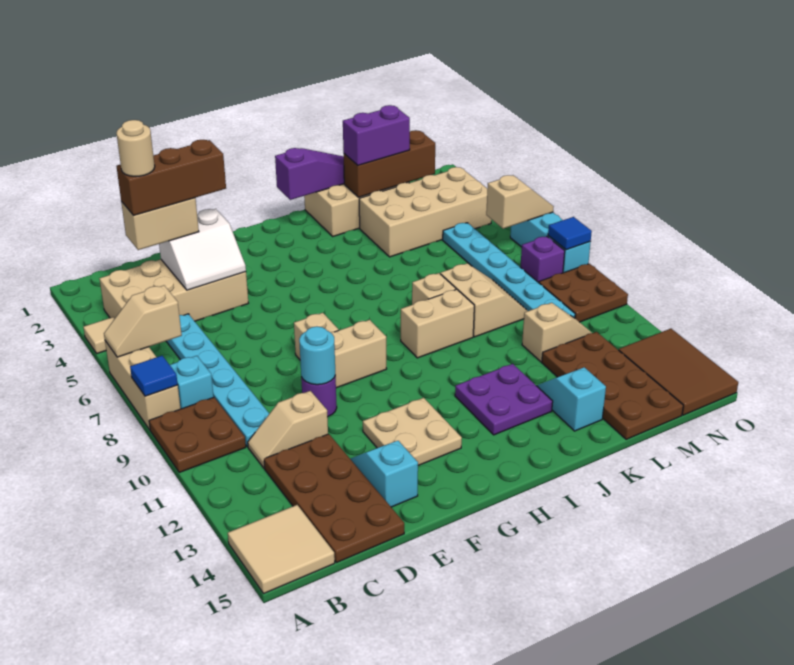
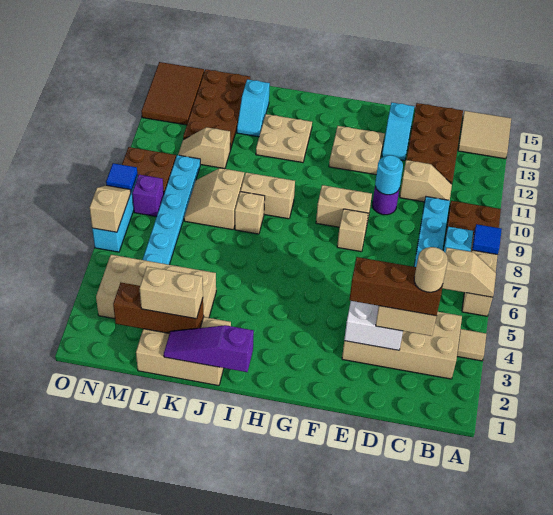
purple 2x2 plate [455,364,553,435] -> tan 2x2 plate [256,114,312,163]
purple 1x2 brick [343,105,410,165] -> tan 1x2 brick [139,267,203,319]
tan 1x2 slope [486,175,554,229] -> tan 1x2 slope turned to [90,185,131,232]

